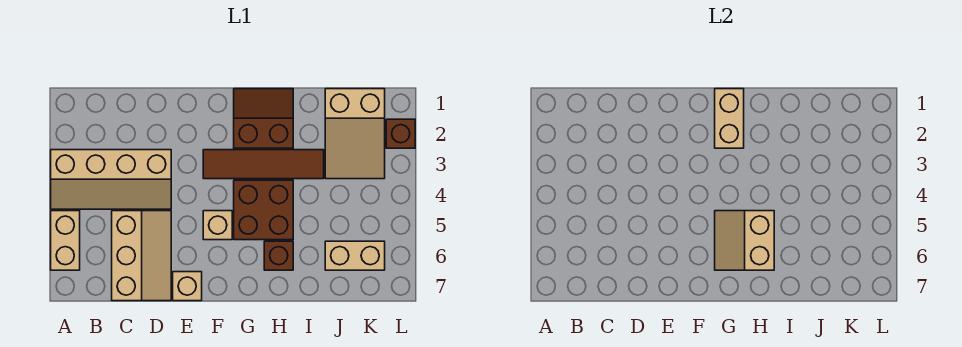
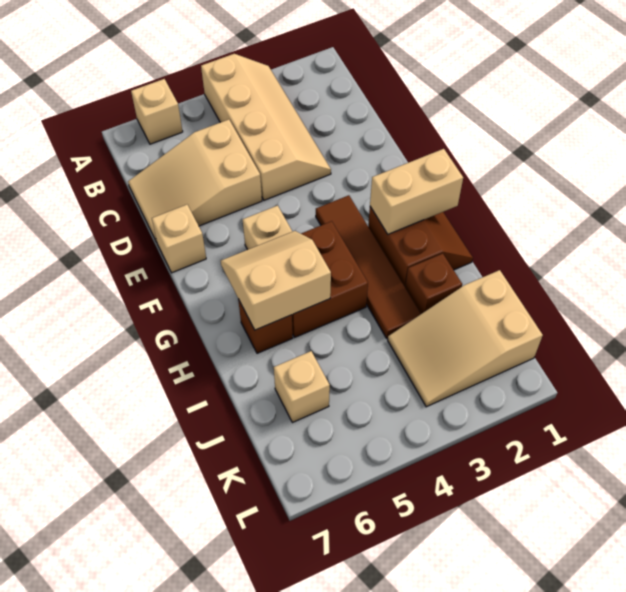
tan 2x4 slope [51,150,171,209] -> tan 2x4 slope turned to [201,54,331,200]
tan 1x2 brick [51,211,80,270] -> tan 1x1 brick [131,79,183,144]
tan 2x3 slope [112,211,171,301] -> tan 2x3 slope turned to [128,120,262,242]
tan 1x2 brick [325,241,385,270] -> tan 1x1 brick [274,351,330,423]
brown 1x1 brick [386,119,415,148] -> brown 1x1 brick moved to [405,254,462,314]

